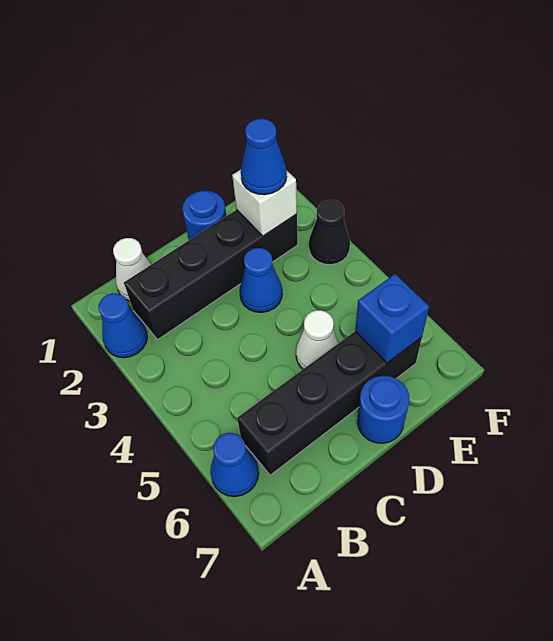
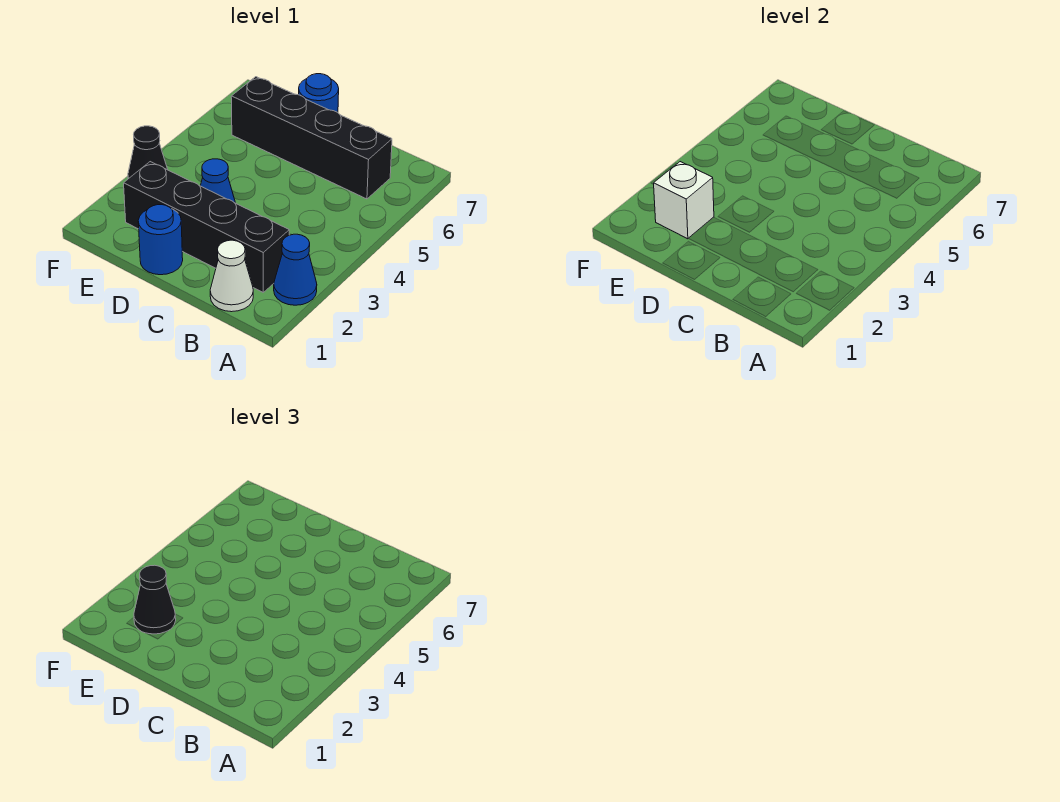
blue 1x1 cone [210,433,259,497] -> none
white 1x1 cone [296,310,338,369] -> none
blue 1x1 cone [241,119,287,195] -> black 1x1 cone [134,565,176,634]
blue 1x1 brick [355,274,429,363] -> none

